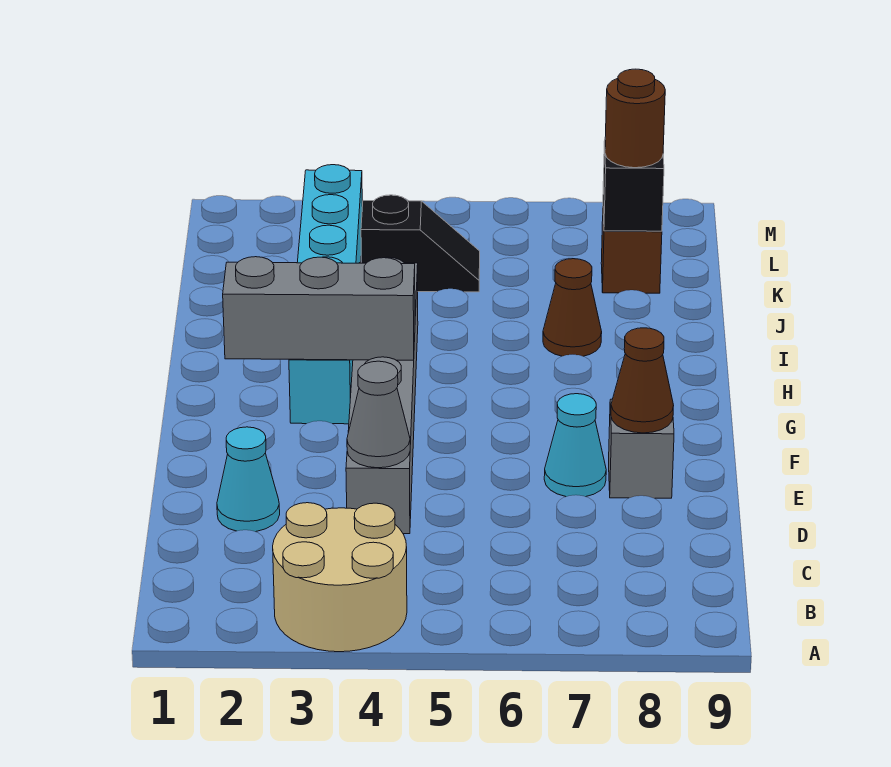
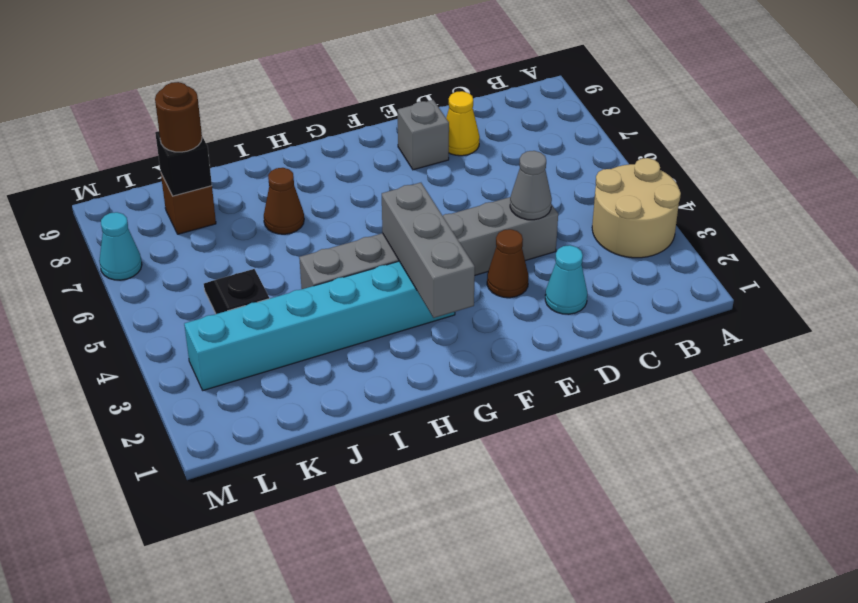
none -> yellow 1x1 cone [446,91,480,156]
cyan 1x1 cone [544,394,606,497] -> cyan 1x1 cone moved to [99,212,142,280]
brown 1x1 cone [611,328,674,433] -> brown 1x1 cone moved to [487,229,529,298]

